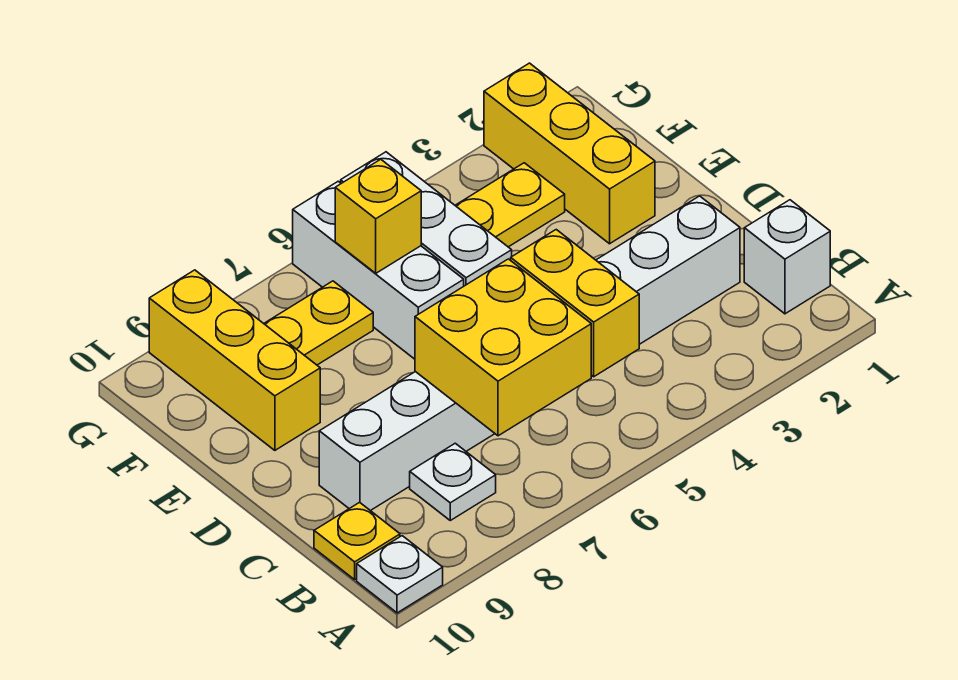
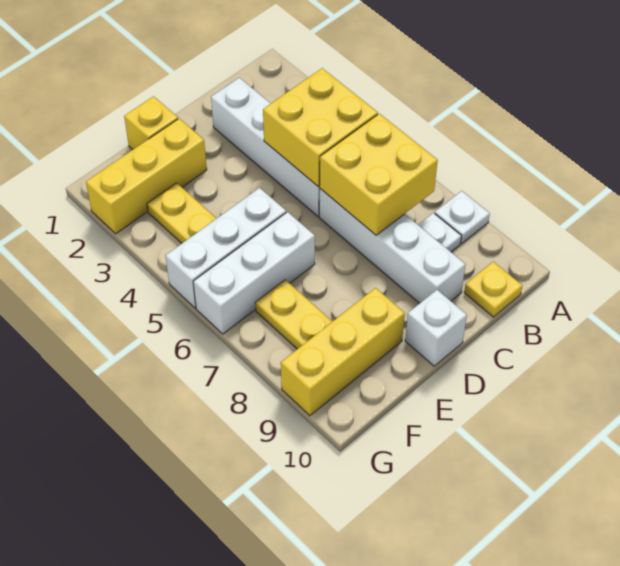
white 1x1 plate [357,536,443,613] -> white 1x1 plate moved to [435,191,490,244]
white 1x1 brick [744,200,830,314] -> white 1x1 brick moved to [405,290,467,366]
yellow 1x2 brick [511,230,639,377] -> yellow 2x2 brick [263,68,378,187]
yellow 1x1 brick [335,159,421,273] -> yellow 1x1 brick moved to [124,96,178,150]

